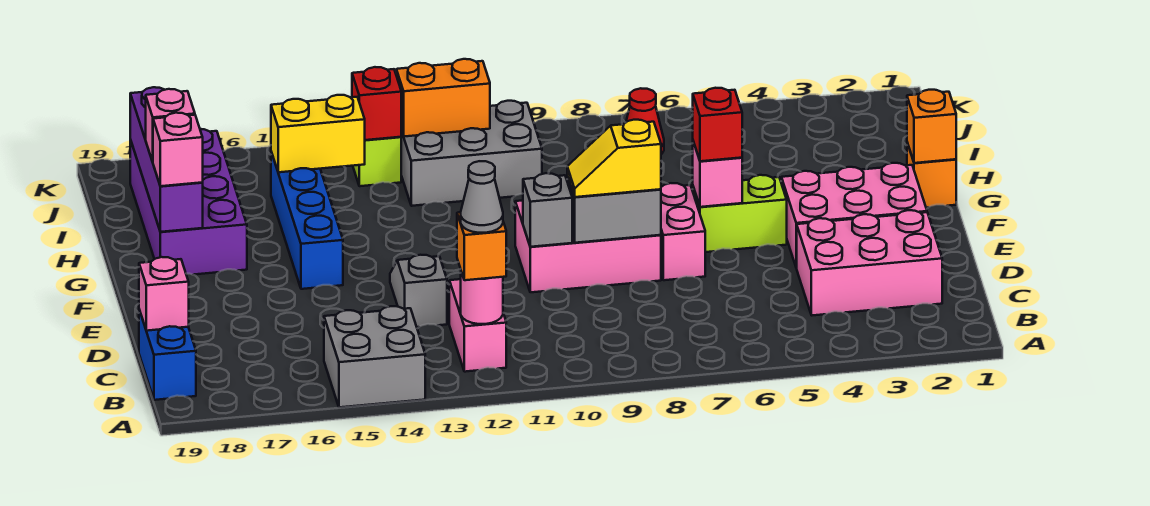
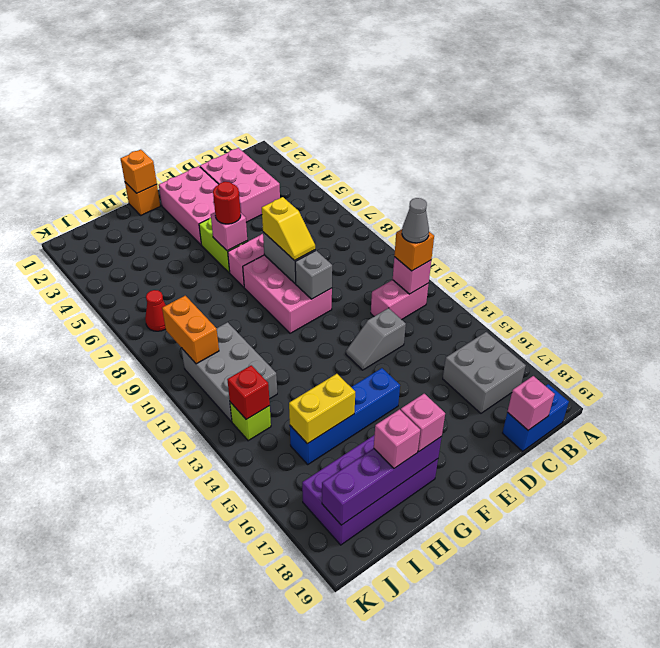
grey 2x2 brick [324,306,425,407] -> grey 2x2 brick moved to [443,332,526,413]
pink 1x1 round brick [461,272,503,324] -> pink 1x1 brick [393,257,431,294]
red 1x1 brick [693,88,742,161] -> red 1x1 round brick [213,182,241,224]
yellow 1x2 brick [271,95,365,172] -> yellow 1x2 brick turned to [289,374,355,444]
orange 1x2 brick [396,59,490,137] -> orange 1x2 brick moved to [162,296,219,364]

